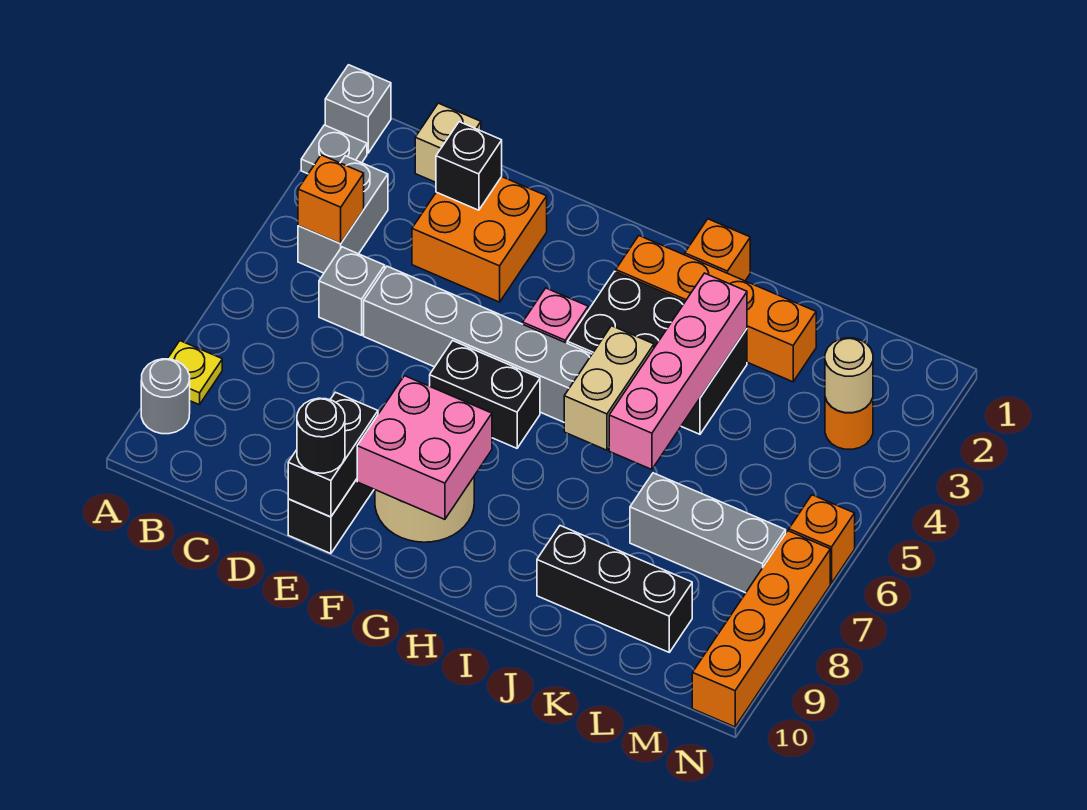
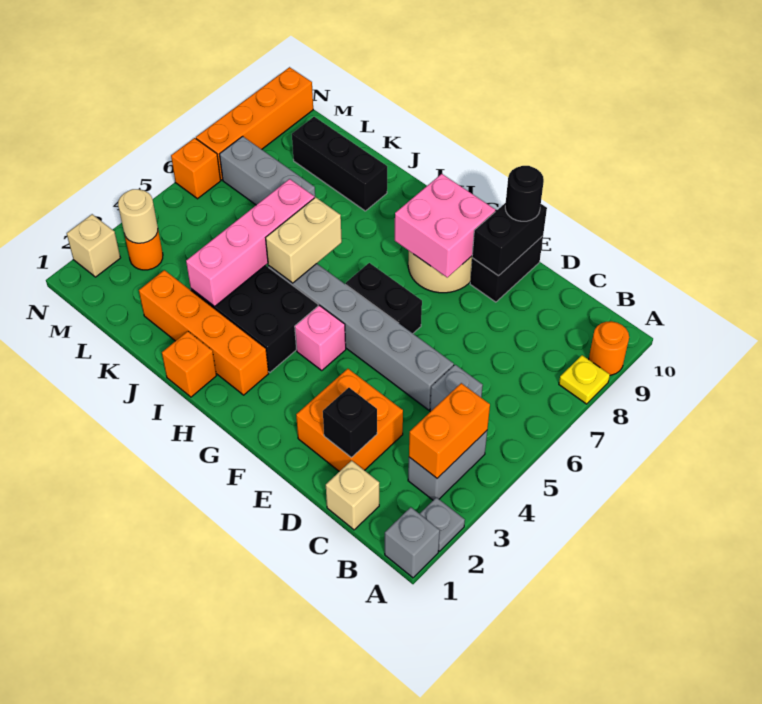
grey 1x1 round brick [141,359,190,434] -> orange 1x1 round brick [589,321,629,375]
orange 1x1 brick [298,155,364,244] -> orange 1x2 brick [409,383,490,478]
none -> tan 1x1 brick [67,214,120,277]

